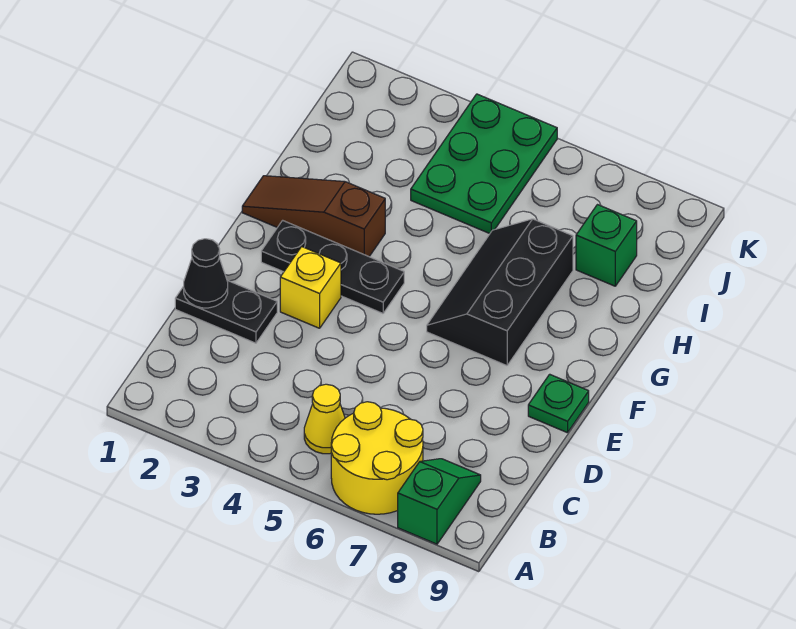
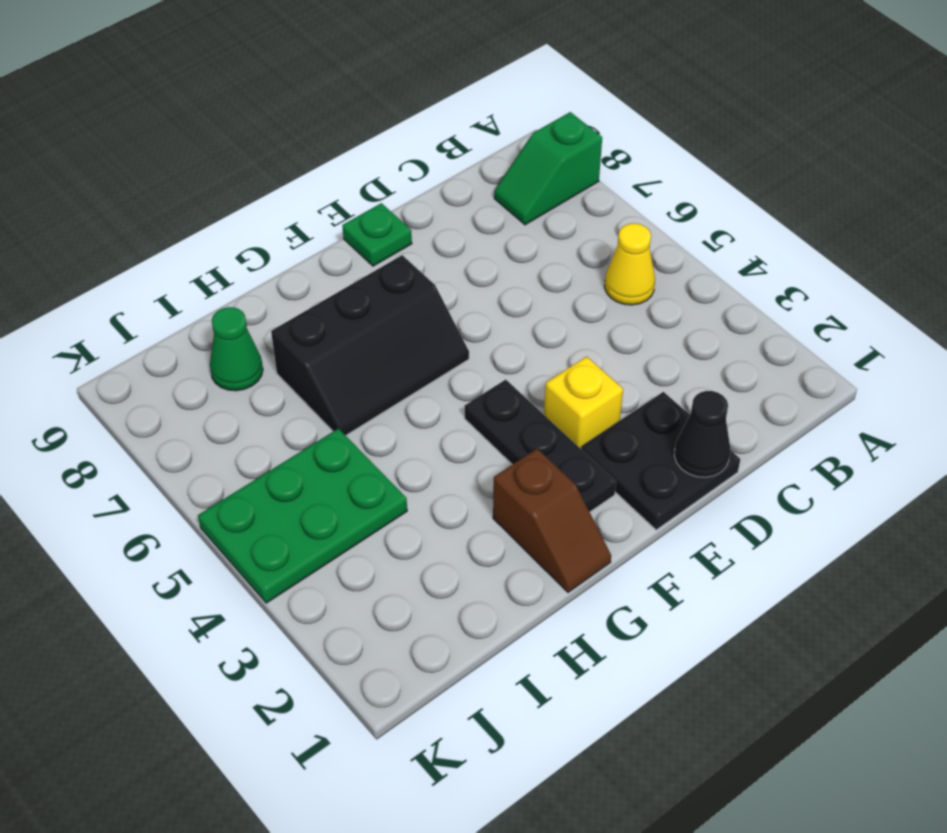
yellow 2x2 round brick [331,402,423,514] -> none
black 1x2 plate [175,280,277,343] -> black 2x2 plate [581,392,740,530]
brown 1x3 slope [242,176,385,256] -> brown 1x2 slope [493,449,611,592]
green 1x1 brick [576,205,637,286] -> green 1x1 cone [210,307,263,391]

